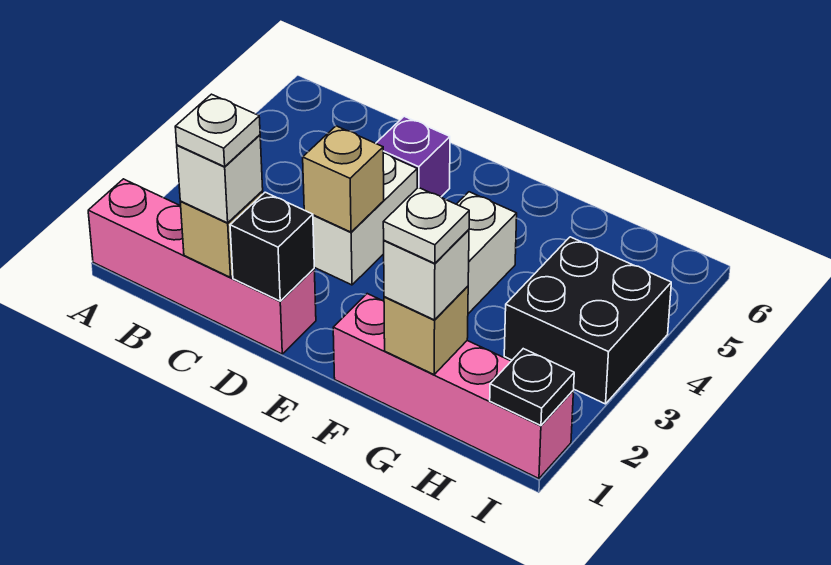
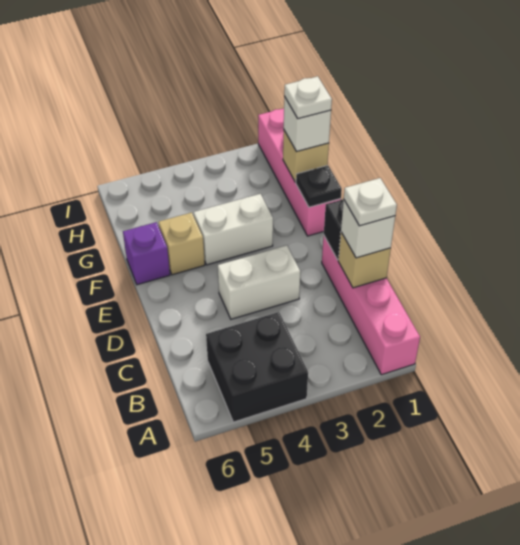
tan 1x1 brick [303,126,384,232] -> tan 1x1 brick moved to [159,213,205,275]
purple 1x1 brick [376,116,450,197] -> purple 1x1 brick moved to [123,222,170,285]
black 2x2 brick [504,237,671,404] -> black 2x2 brick moved to [206,312,308,422]
black 1x1 plate [490,349,574,426] -> black 1x1 plate moved to [296,165,342,207]

